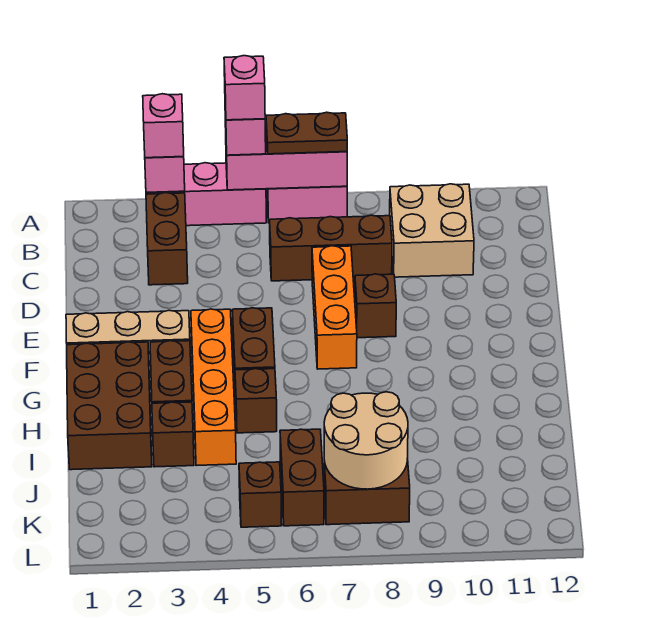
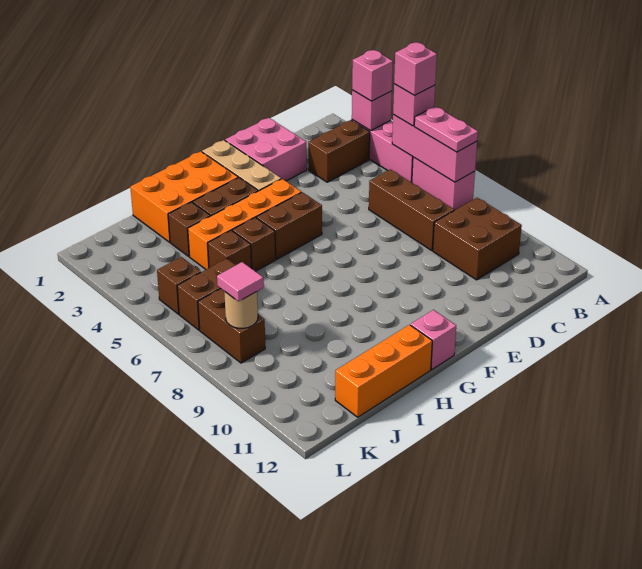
brown 1x2 plate [266,112,347,154] -> pink 1x2 plate [414,106,478,152]
tan 2x2 brick [390,184,474,277] -> brown 2x2 brick [433,198,522,280]
none -> pink 2x2 brick [225,118,307,181]
orange 1x3 brick [312,246,357,369] -> orange 1x3 brick moved to [335,325,432,417]
brown 1x1 brick [355,274,396,338] -> brown 1x1 brick moved to [208,230,252,268]
brown 2x3 brick [67,342,152,470] -> orange 2x3 brick [130,151,238,242]
none -> pink 1x1 brick [411,310,456,370]
tan 2x2 round brick [324,392,408,489] -> tan 1x1 round brick [224,291,258,328]
none -> pink 1x1 tile [217,262,264,301]

